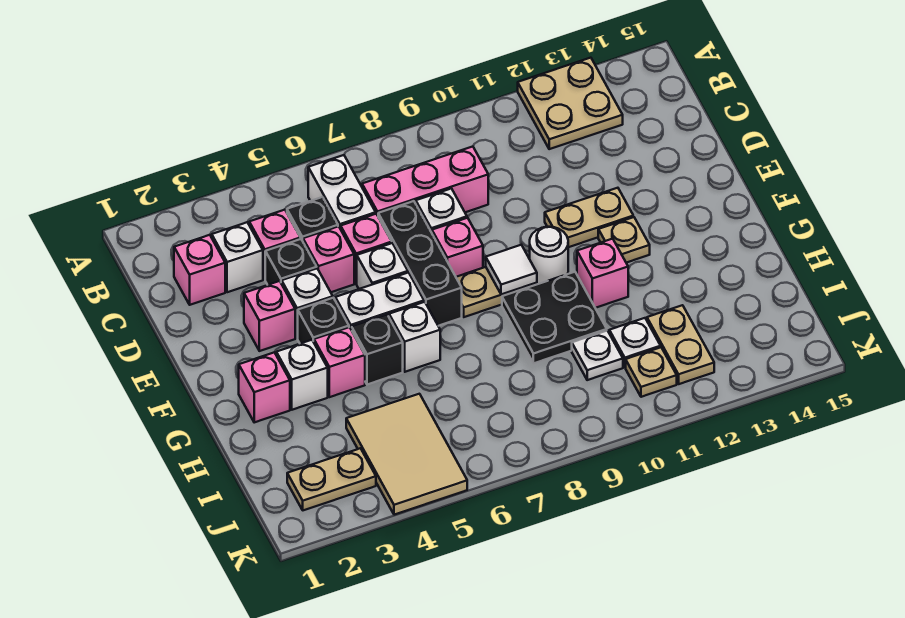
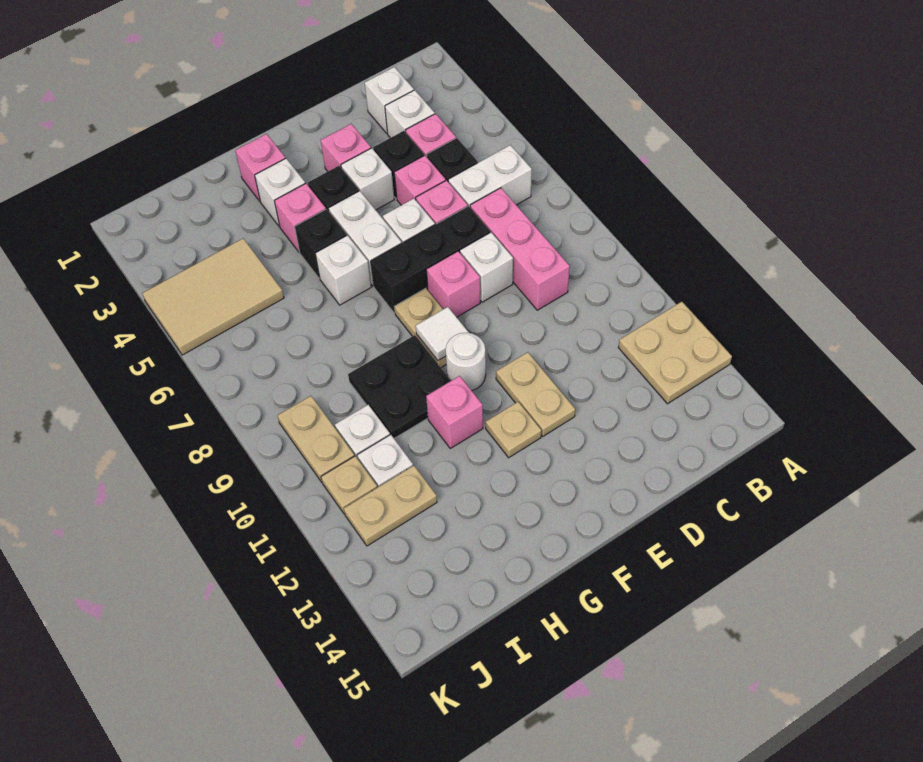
pink 1x1 brick [174,235,225,305] -> white 1x1 brick [365,67,414,133]
tan 1x2 plate [287,448,376,510] -> tan 1x2 plate moved to [277,396,354,482]

